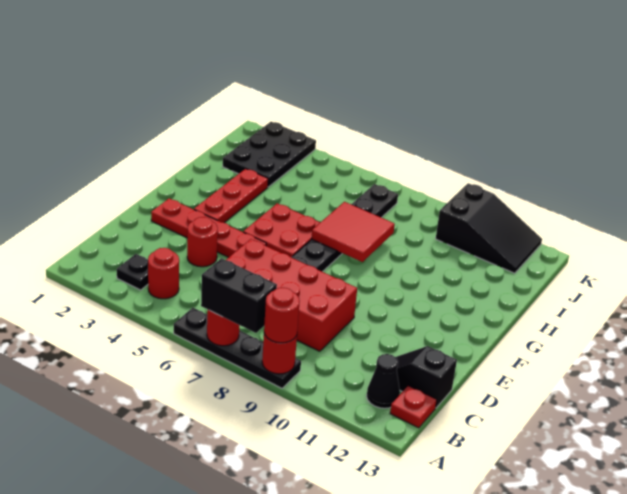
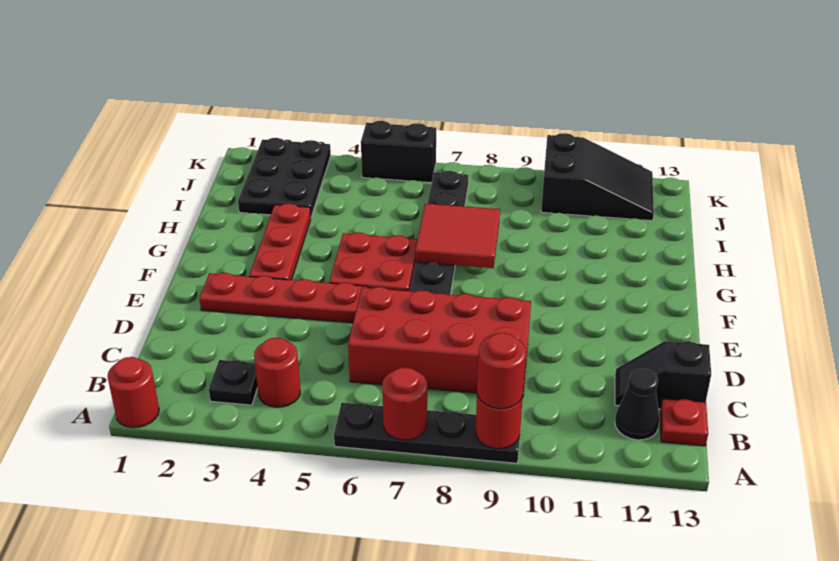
black 1x2 brick [201,258,277,333] -> black 1x2 brick moved to [361,121,436,183]
red 1x1 round brick [187,217,218,267] -> red 1x1 round brick moved to [107,357,159,428]

